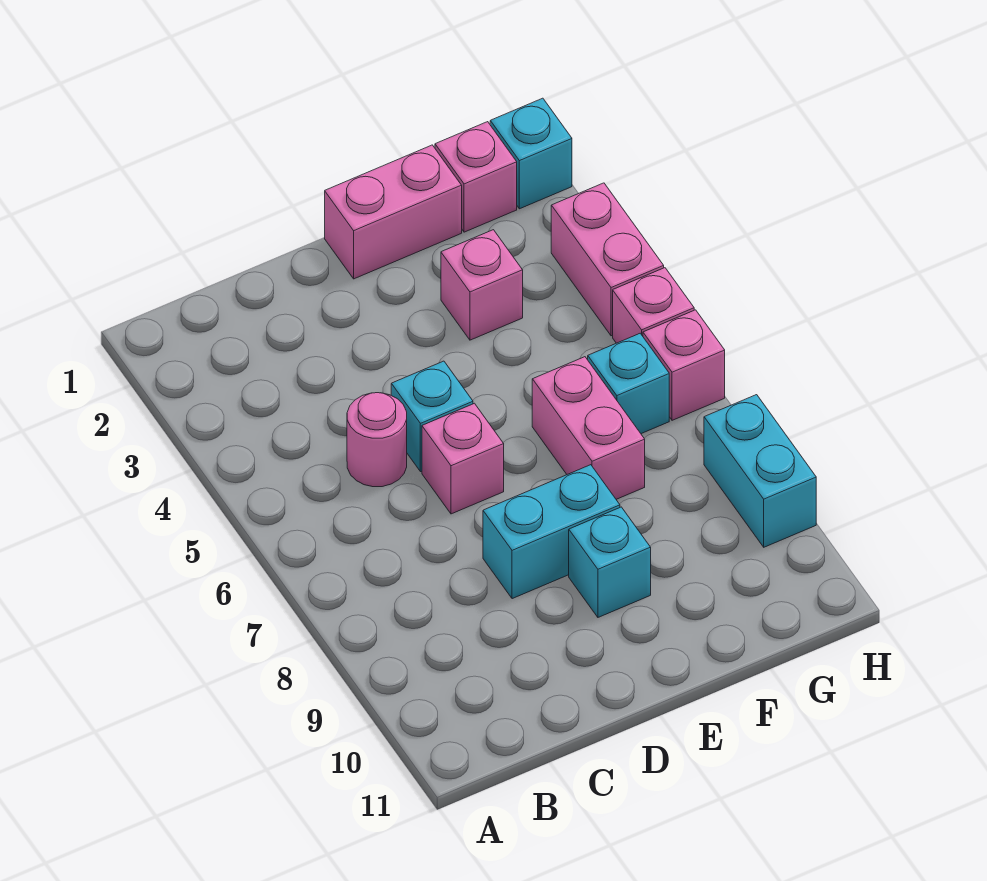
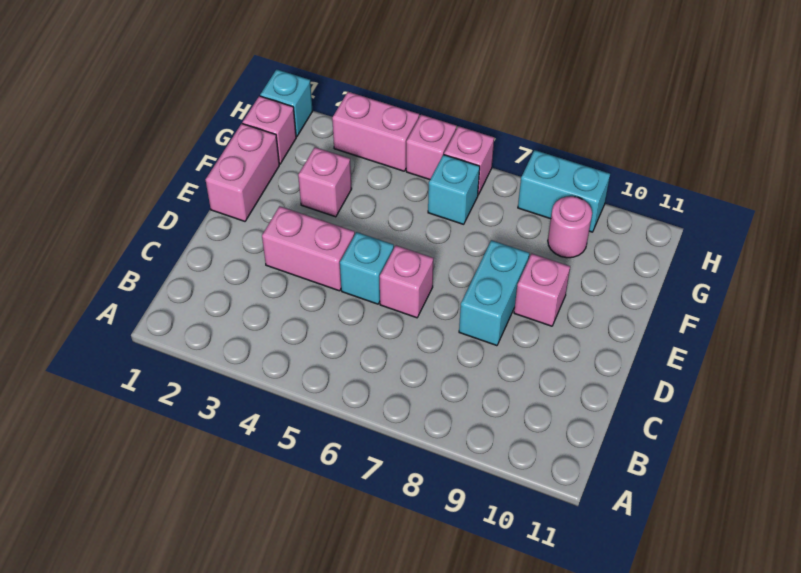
pink 1x1 round brick [347,393,407,487] -> pink 1x1 round brick moved to [548,196,592,258]
cyan 1x1 brick [569,507,651,617] -> pink 1x1 brick [514,254,570,326]
pink 1x2 brick [532,357,645,499] -> pink 1x2 brick moved to [262,206,355,291]

